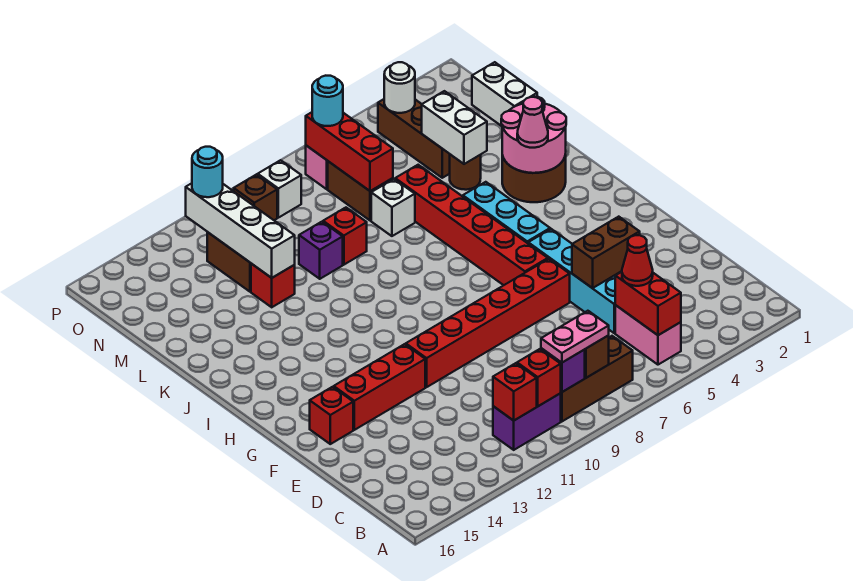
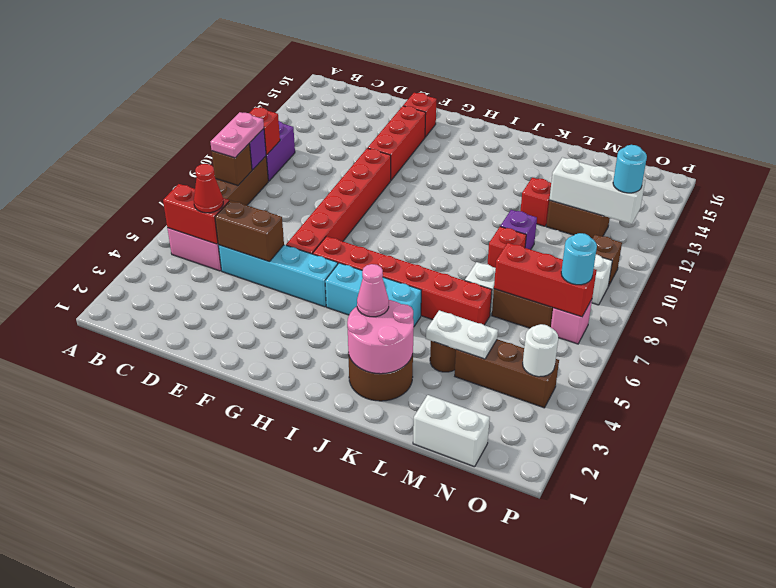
red 1x1 brick [493,363,537,421] -> none
brown 1x2 brick [572,217,640,288] -> brown 1x2 brick turned to [215,200,284,262]
white 1x2 brick [422,91,487,164] -> white 1x2 plate [426,310,498,359]
white 1x4 brick [186,183,295,278] -> white 1x3 brick [549,157,645,224]

